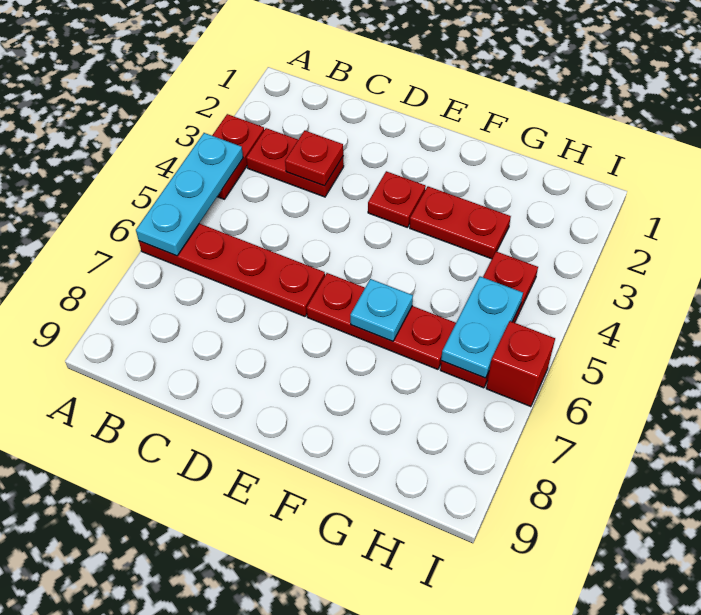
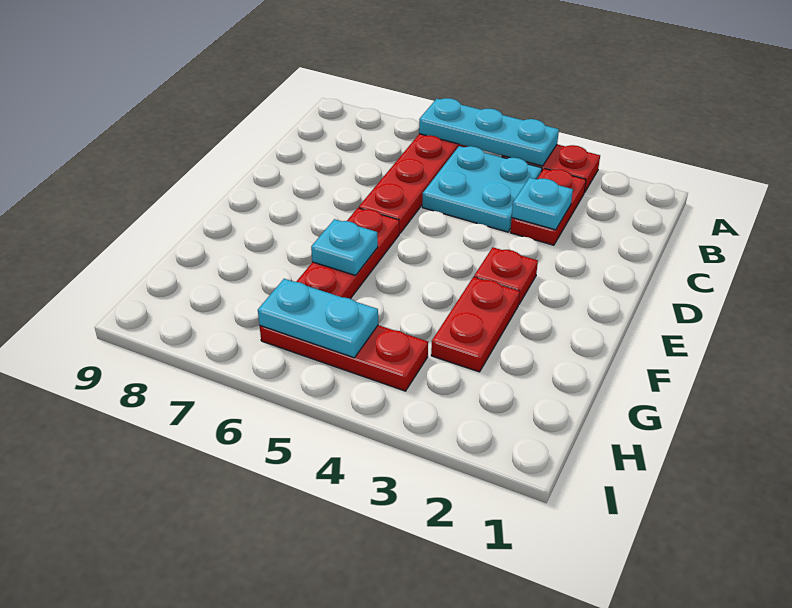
none -> cyan 2x2 plate [422,146,542,232]
red 1x1 plate [285,130,343,186] -> cyan 1x1 plate [512,178,573,230]
red 1x1 brick [486,321,555,407] -> none

